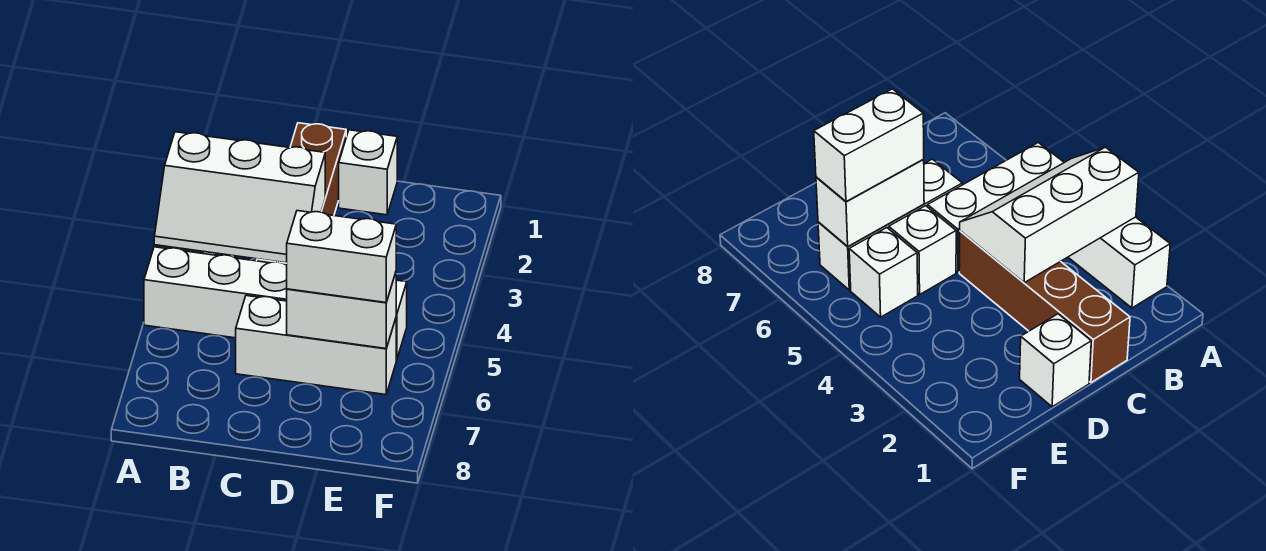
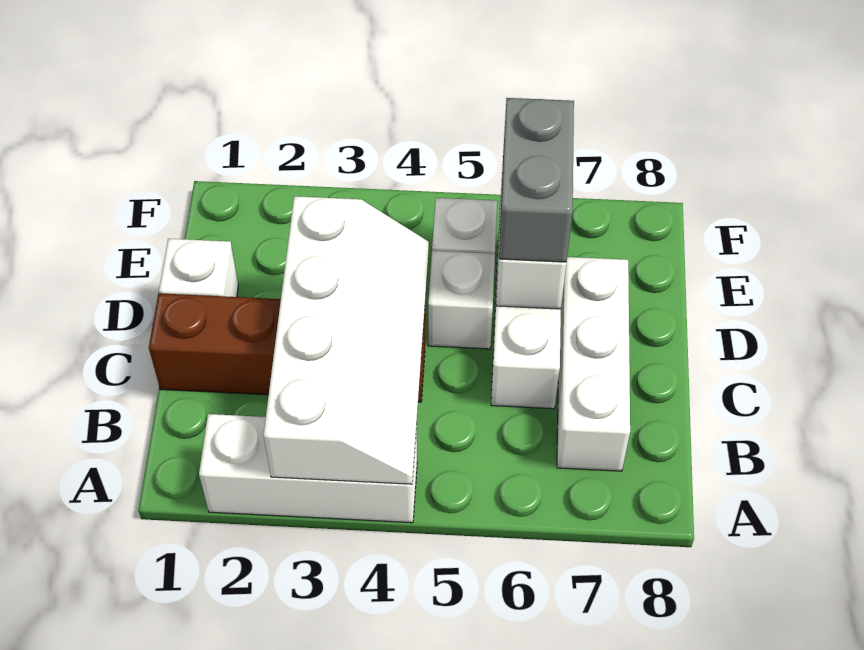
white 2x3 slope [154,132,325,263] -> white 2x4 slope [264,196,429,484]
white 1x3 brick [144,247,287,338] -> white 1x3 brick moved to [557,257,630,471]
white 1x2 brick [287,211,396,303] -> grey 1x2 brick [499,98,574,262]

